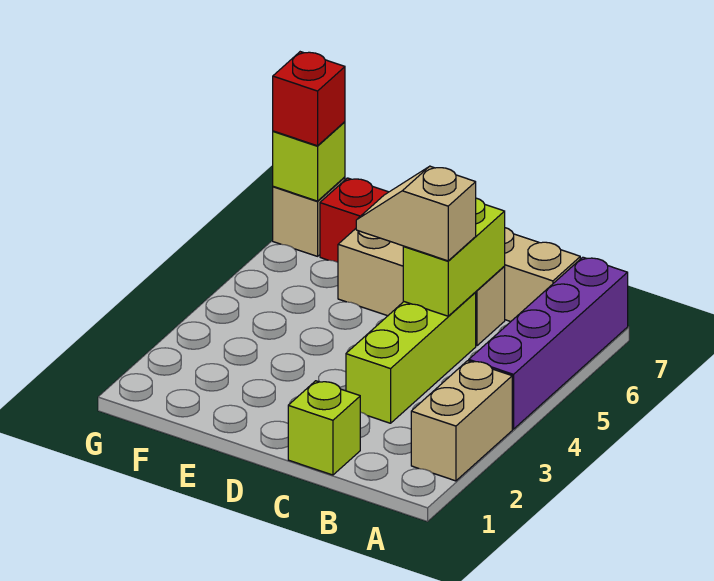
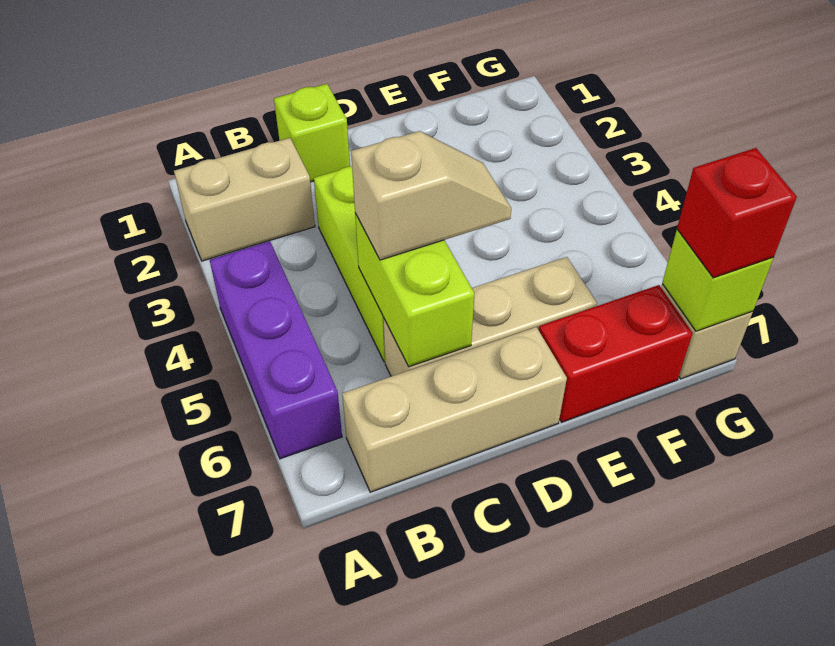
tan 1x2 brick [411,361,512,481] -> tan 1x2 brick turned to [174,138,315,261]
purple 1x4 brick [469,257,628,429] -> purple 1x3 brick [210,241,342,459]

